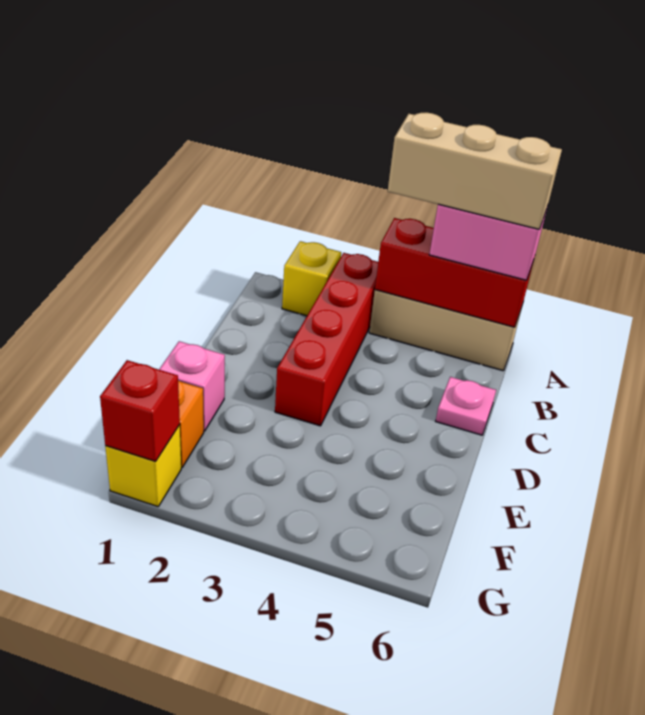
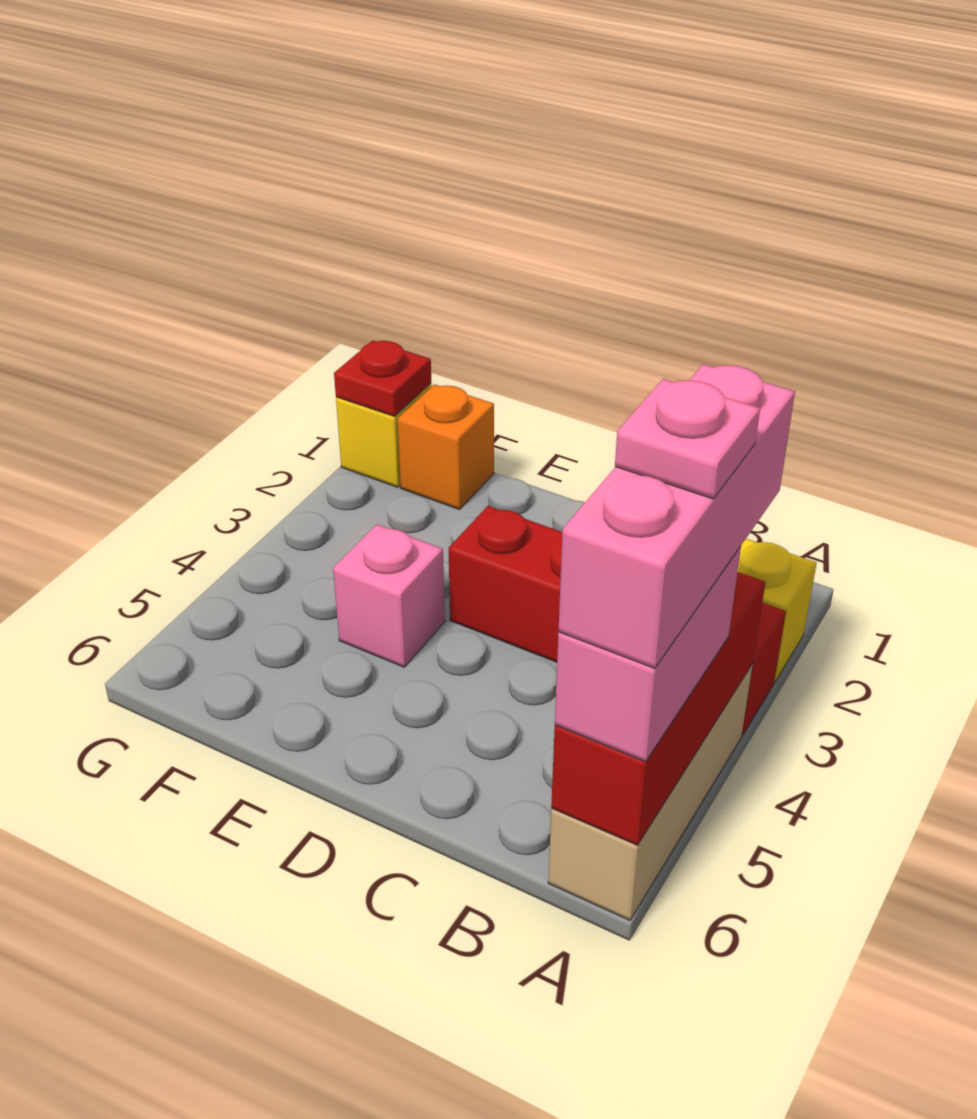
tan 1x3 brick [388,112,562,229] -> pink 1x3 brick [558,364,795,668]
pink 1x1 plate [436,377,496,435] -> pink 1x1 plate moved to [615,379,760,499]
pink 1x1 brick [159,341,225,431] -> pink 1x1 brick moved to [333,524,445,667]
red 1x1 brick [100,360,180,461] -> red 1x1 plate [334,340,431,416]

